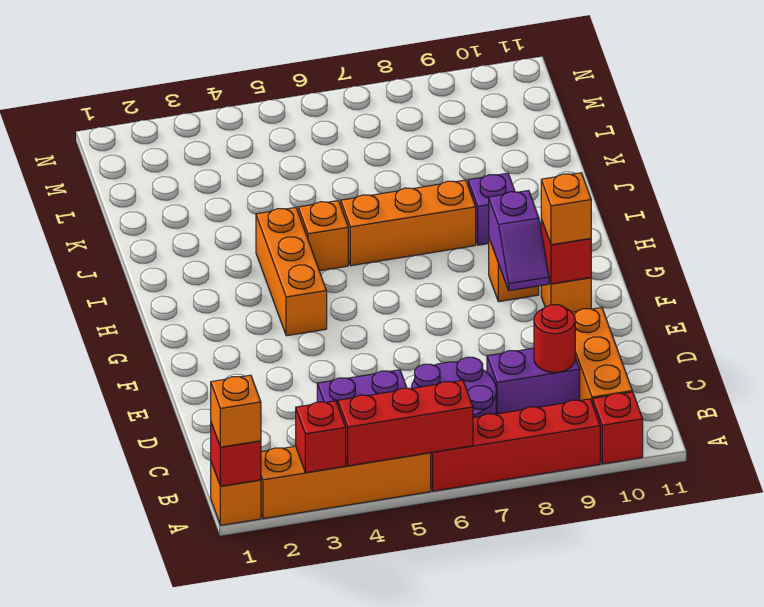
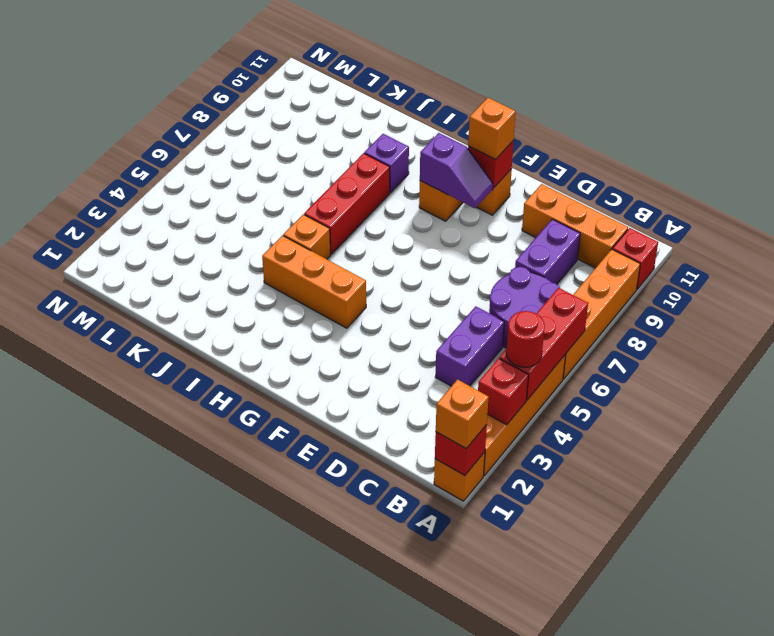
red 1x4 brick [431,399,600,491] -> orange 1x4 brick [563,249,640,379]
red 1x1 round brick [534,305,575,372] -> red 1x1 round brick moved to [506,311,545,367]
orange 1x3 brick [341,180,476,266] -> red 1x3 brick [304,153,390,254]

